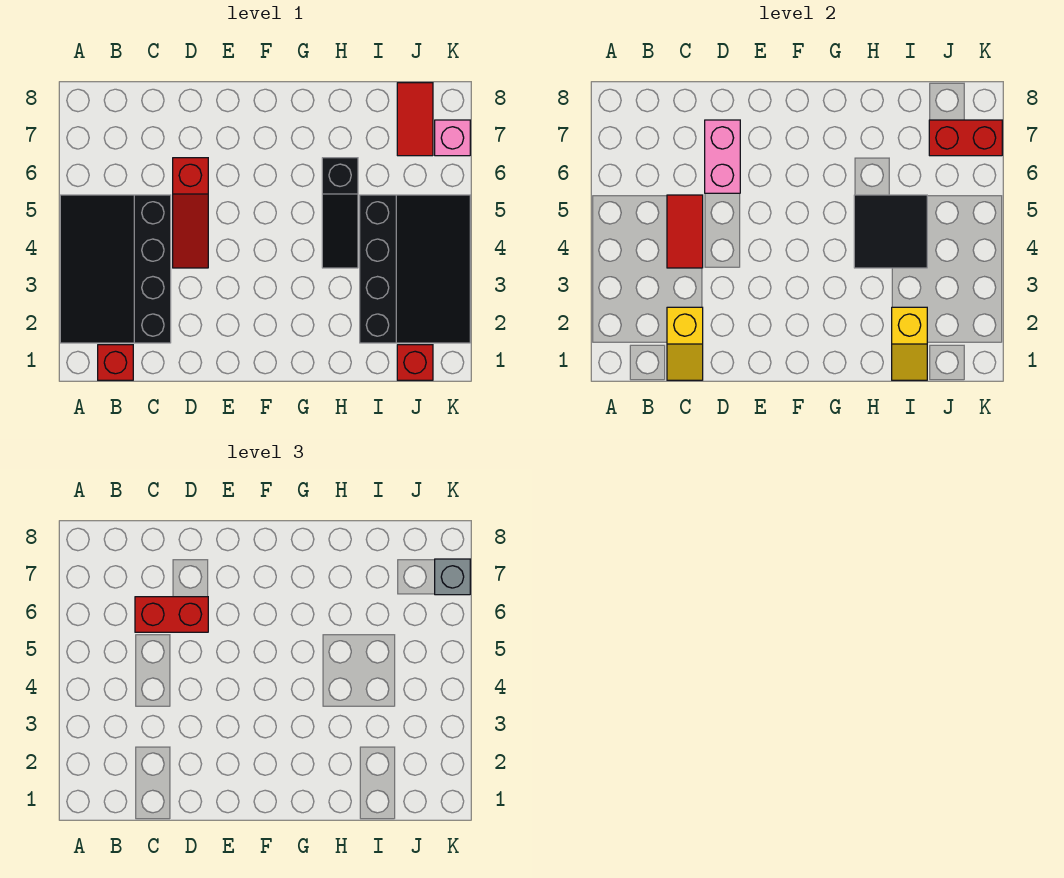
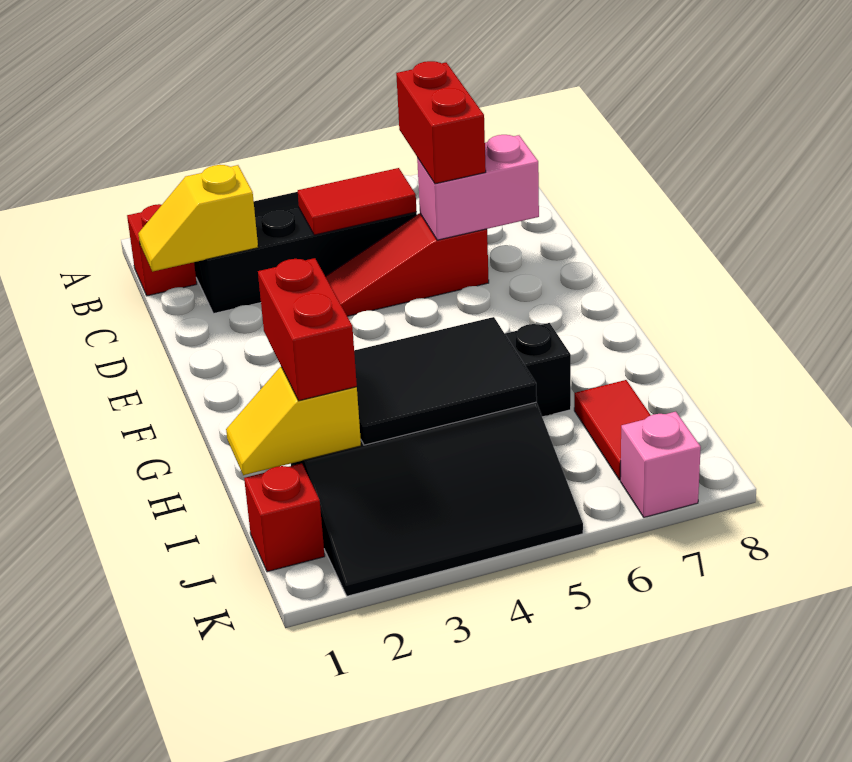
black 2x2 tile [854,195,927,268] -> black 2x3 tile [354,317,537,445]
red 1x2 tile [397,83,433,156] -> red 1x2 tile turned to [574,380,651,480]
red 1x2 brick [929,120,1002,156] -> red 1x2 brick moved to [258,258,357,401]
grey 1x1 brick [435,559,470,595] -> none

